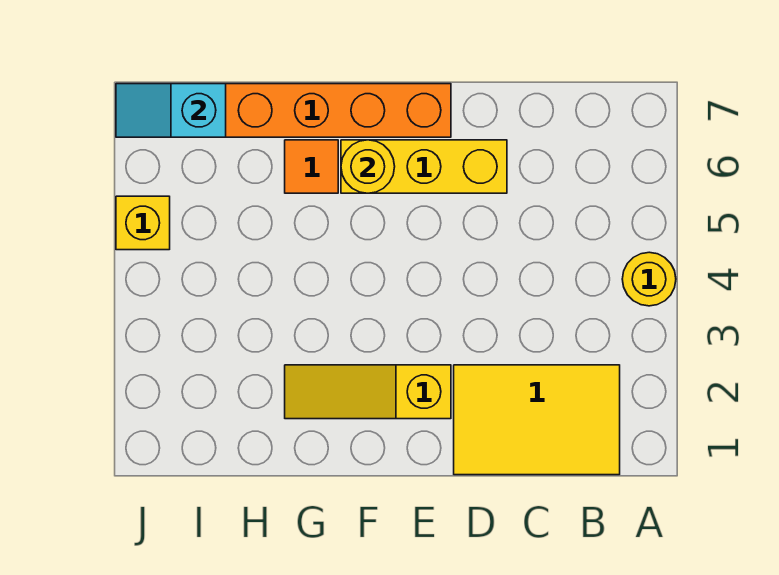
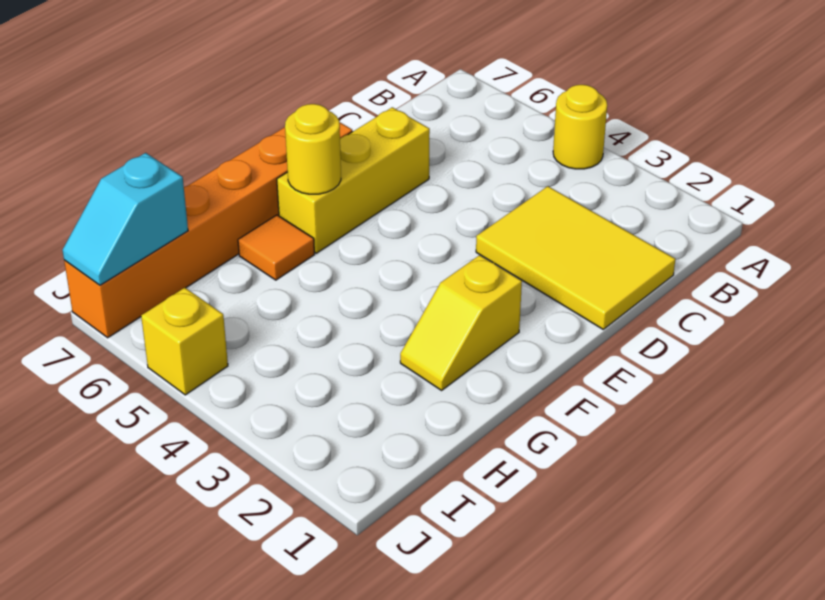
yellow 2x3 tile [454,365,620,475] -> yellow 2x3 tile turned to [476,186,675,329]
yellow 1x3 slope [285,365,451,419] -> yellow 1x2 slope [400,255,522,390]

